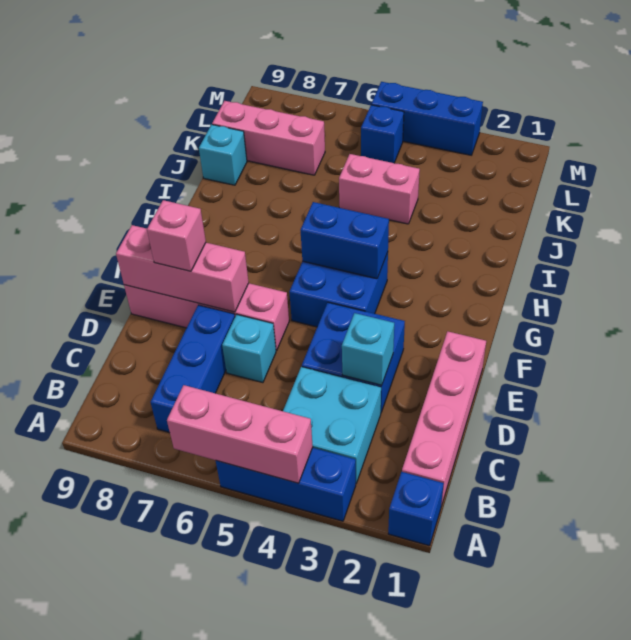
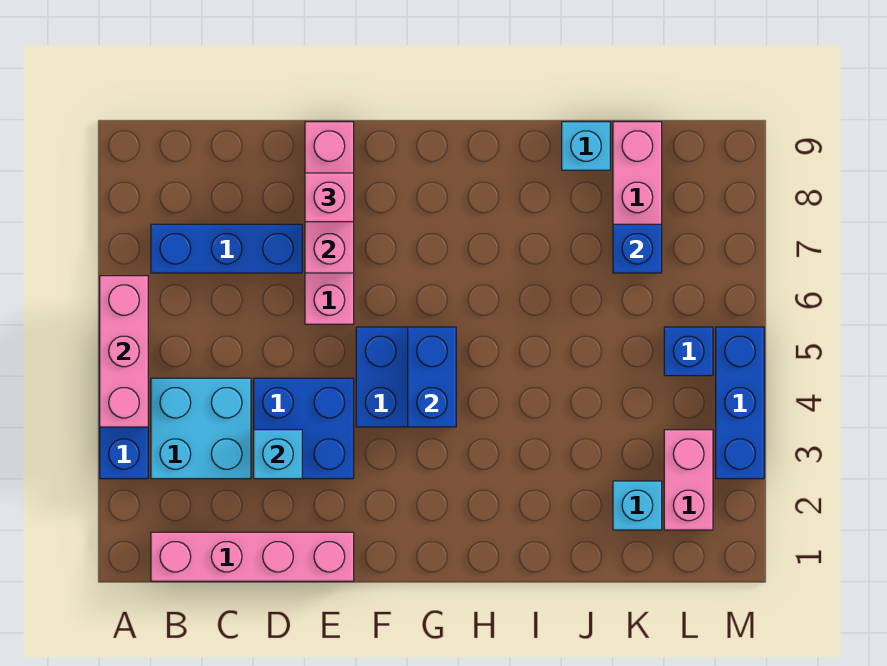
blue 1x1 brick [388,472,444,546] -> blue 1x1 brick moved to [613,224,662,273]
cyan 1x1 brick [222,315,276,383] -> cyan 1x1 brick moved to [613,481,662,530]
pink 1x2 brick [339,154,420,224] -> pink 1x2 brick moved to [664,430,713,530]

